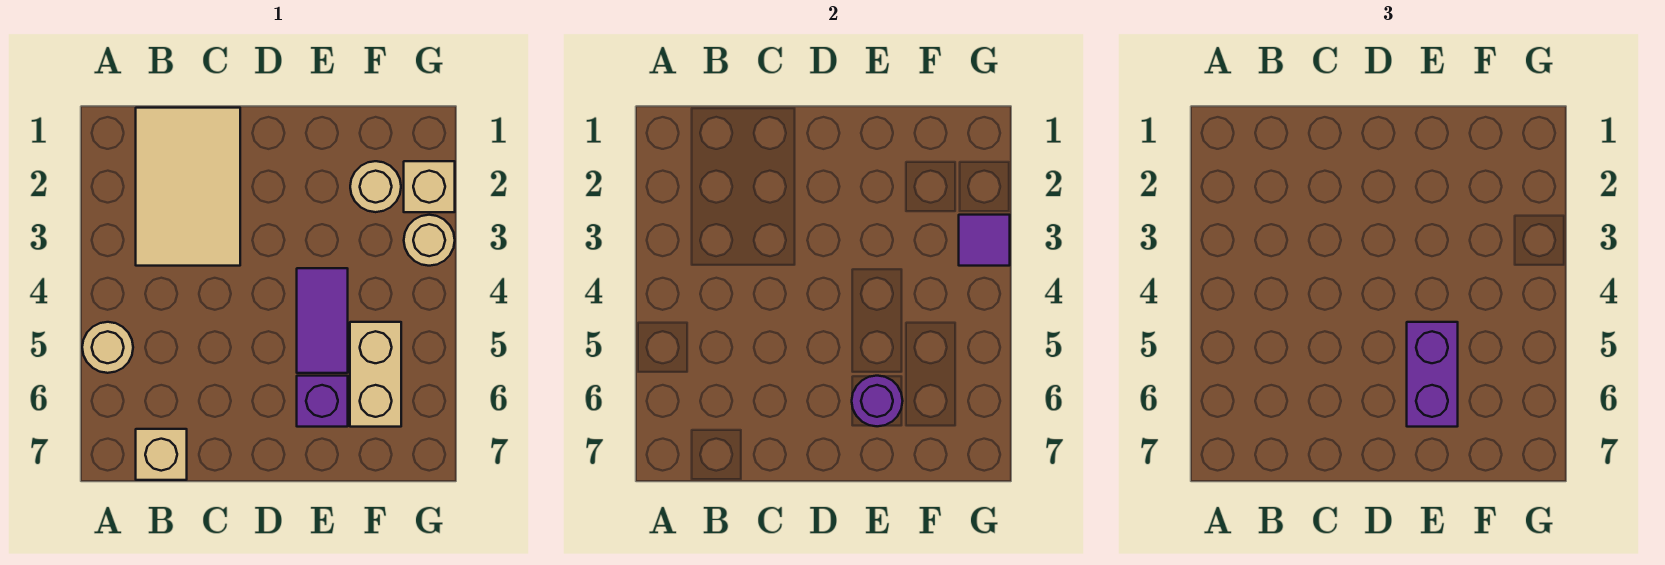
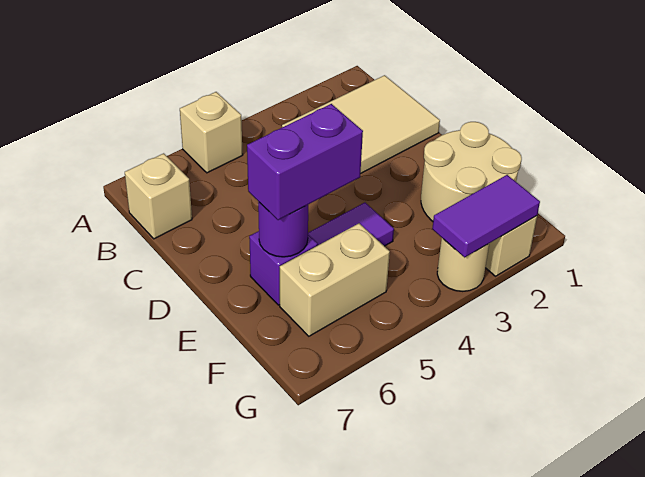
tan 1x1 round brick [82,322,133,373] -> tan 1x1 brick [180,92,243,173]
tan 1x1 round brick [350,161,401,212] -> tan 2x2 round brick [421,122,522,221]
purple 1x1 tile [959,215,1010,266] -> purple 1x2 tile [432,175,540,257]

